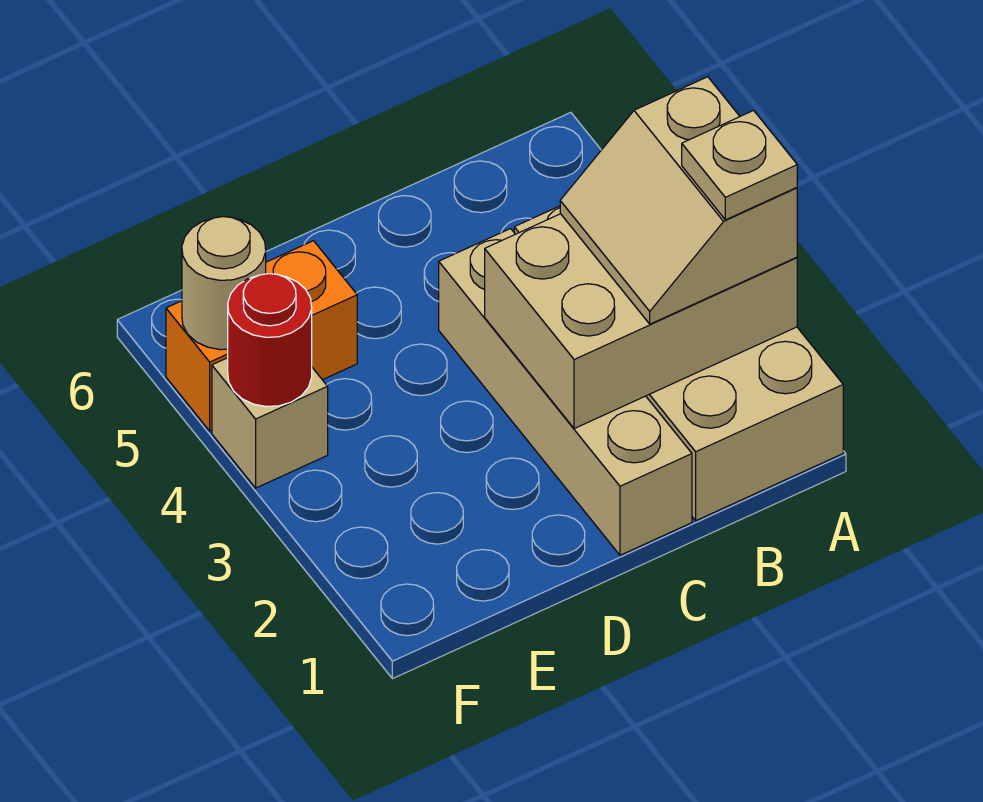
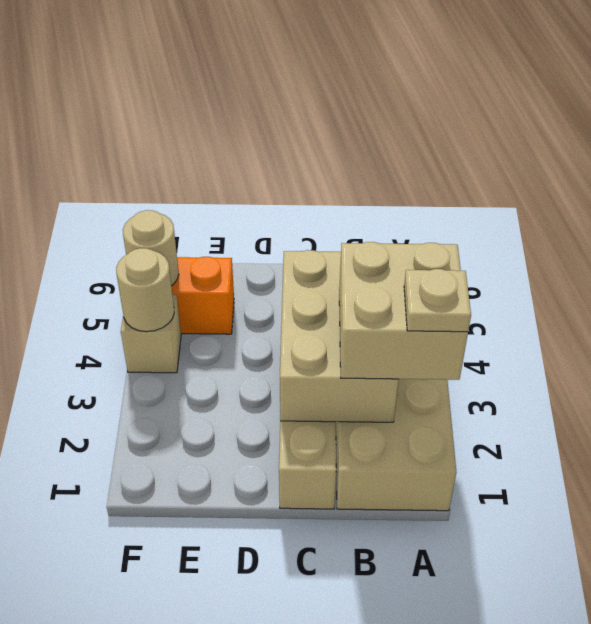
tan 2x3 brick [485,214,797,429] -> tan 2x3 brick turned to [280,250,399,422]
tan 2x2 slope [560,77,797,324] -> tan 2x2 brick [339,242,468,380]
red 1x1 round brick [228,274,312,407] -> tan 1x1 round brick [116,248,174,332]

